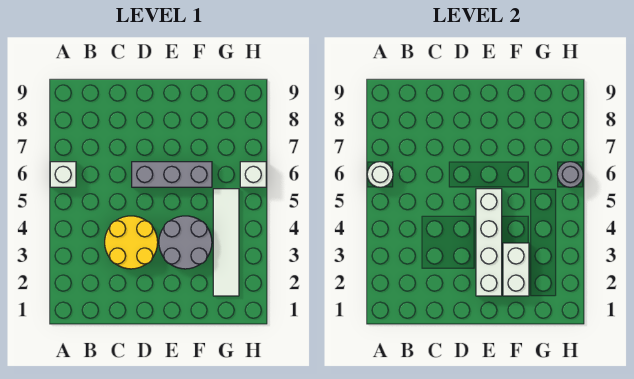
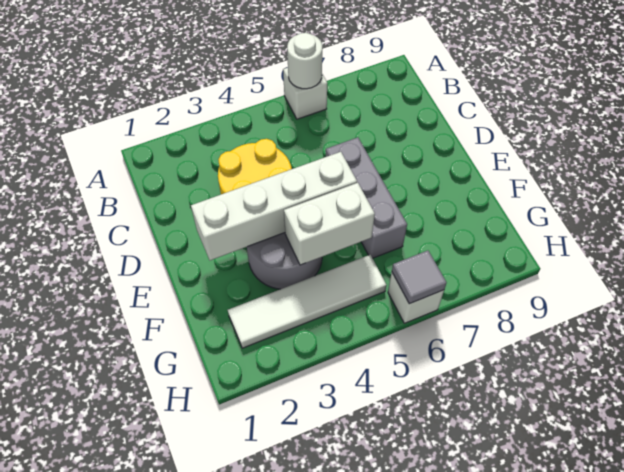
white 1x2 brick [503,243,529,296] -> white 1x2 brick moved to [284,183,375,265]
grey 1x1 round brick [557,162,583,187] -> grey 1x1 tile [392,251,446,304]

